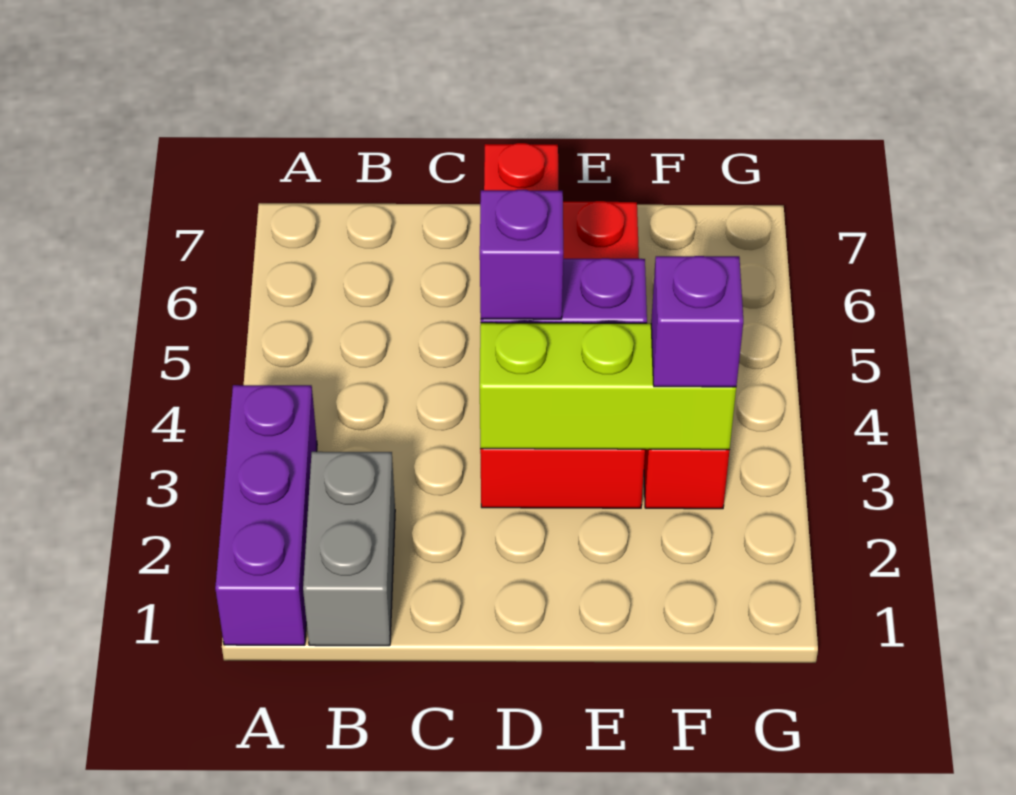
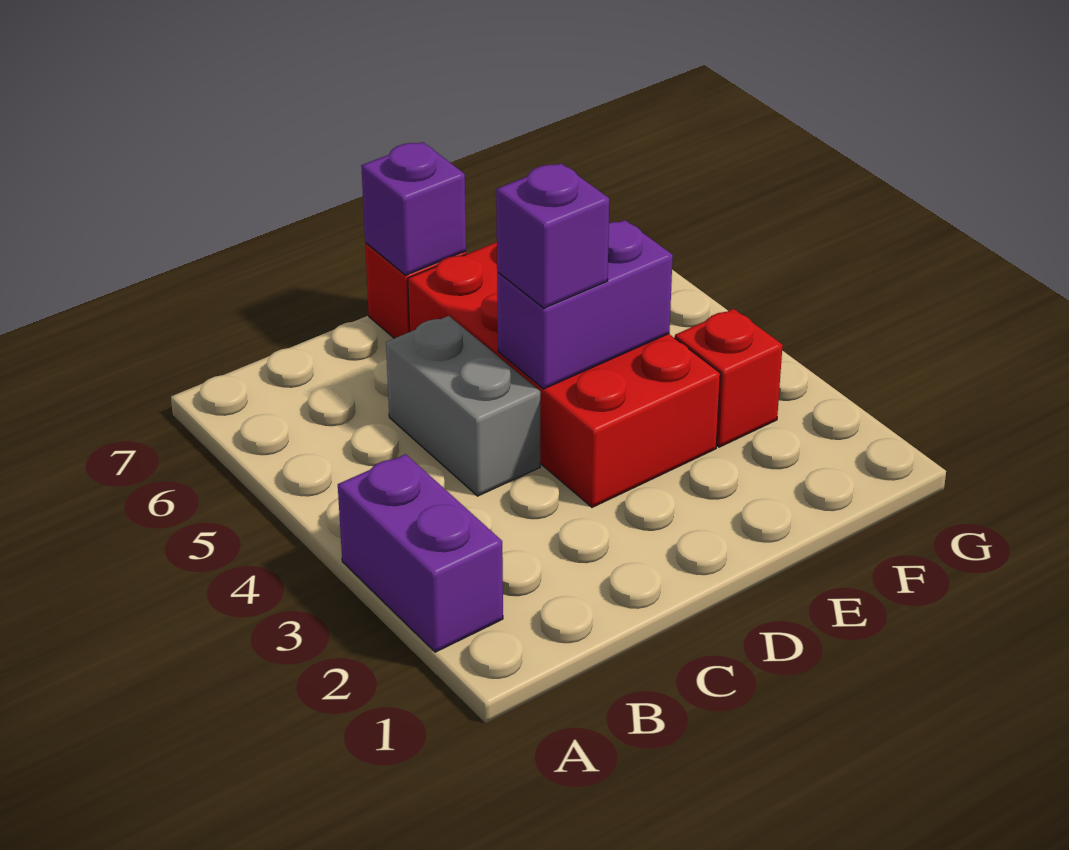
purple 1x3 brick [215,385,317,645] -> purple 1x2 brick [338,454,503,652]
grey 1x2 brick [303,452,395,646] -> grey 1x2 brick moved to [386,316,540,496]
lime 1x3 brick [480,323,736,450] -> none
purple 1x1 brick [651,256,743,387] -> purple 1x1 brick moved to [361,142,466,275]

